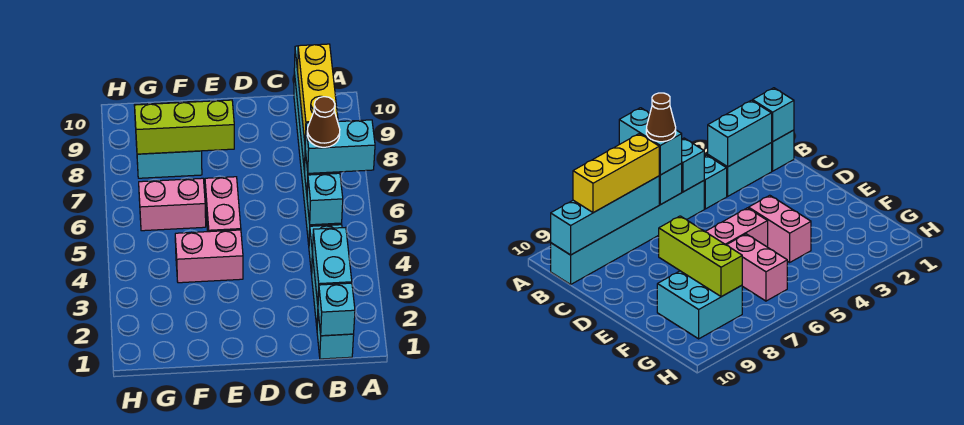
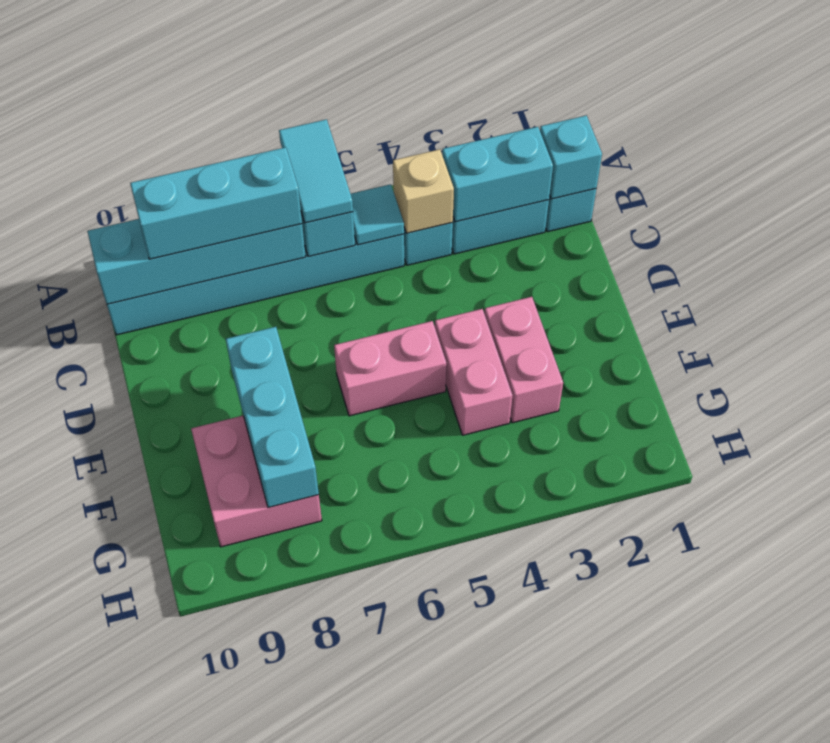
cyan 1x2 brick [305,120,375,173] -> cyan 1x2 tile [279,119,353,223]
none -> tan 1x1 brick [393,149,454,233]
cyan 1x1 brick [307,173,343,225] -> cyan 1x1 tile [351,184,404,245]
brown 1x1 cone [307,97,340,147] -> none
yellow 1x3 brick [298,44,338,141] -> cyan 1x3 brick [130,147,302,259]
lime 1x3 brick [135,100,234,154] -> cyan 1x3 brick [226,327,319,508]
pink 1x2 brick [139,178,206,231] -> pink 1x2 brick moved to [485,297,563,423]
cyan 2x2 brick [134,101,202,178] -> pink 2x2 brick [191,415,322,547]

